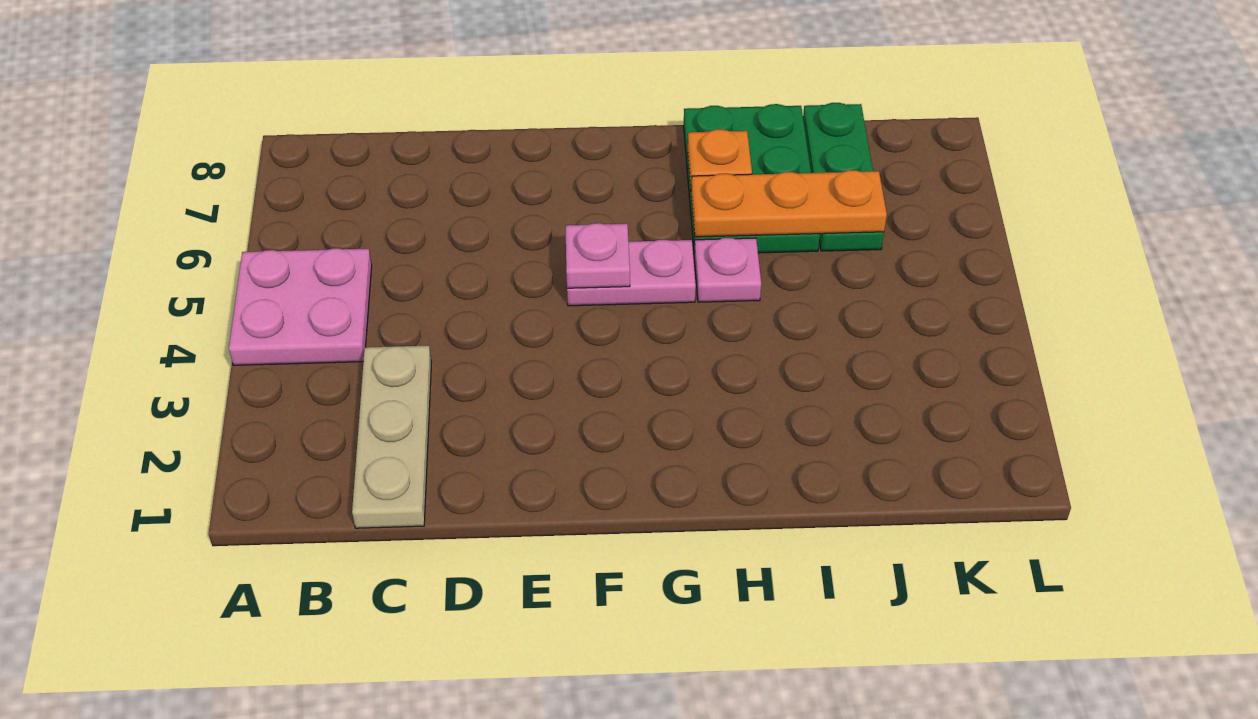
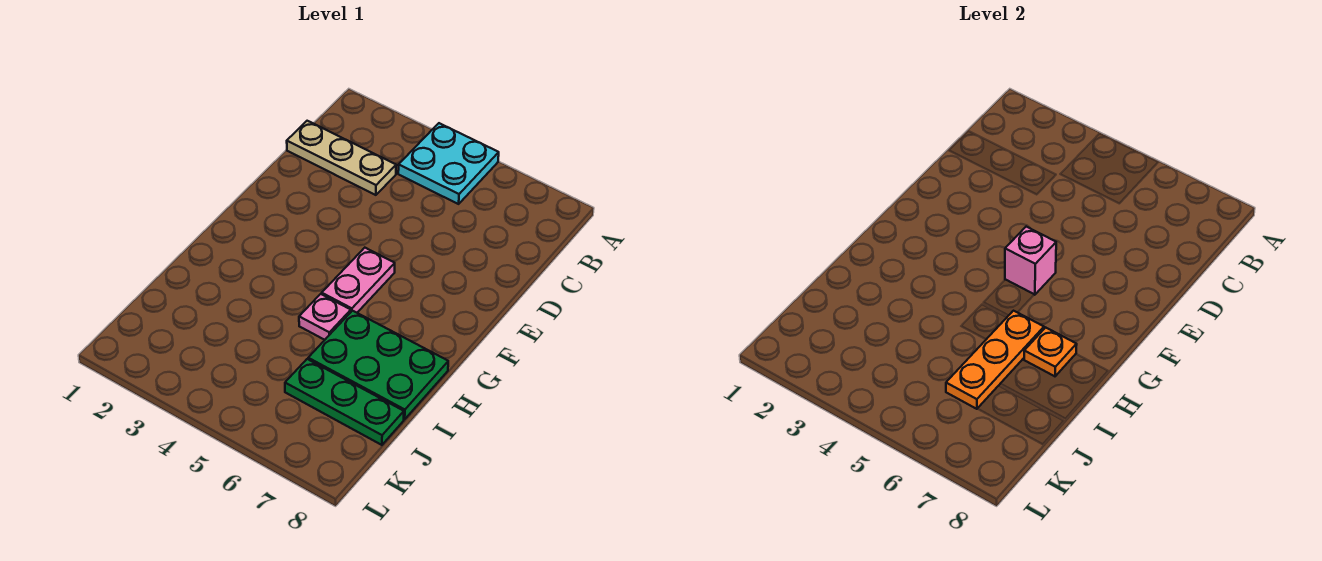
pink 2x2 plate [229,248,372,365] -> cyan 2x2 plate [398,123,499,204]
pink 1x1 plate [565,223,630,288] -> pink 1x1 brick [1005,227,1056,295]

